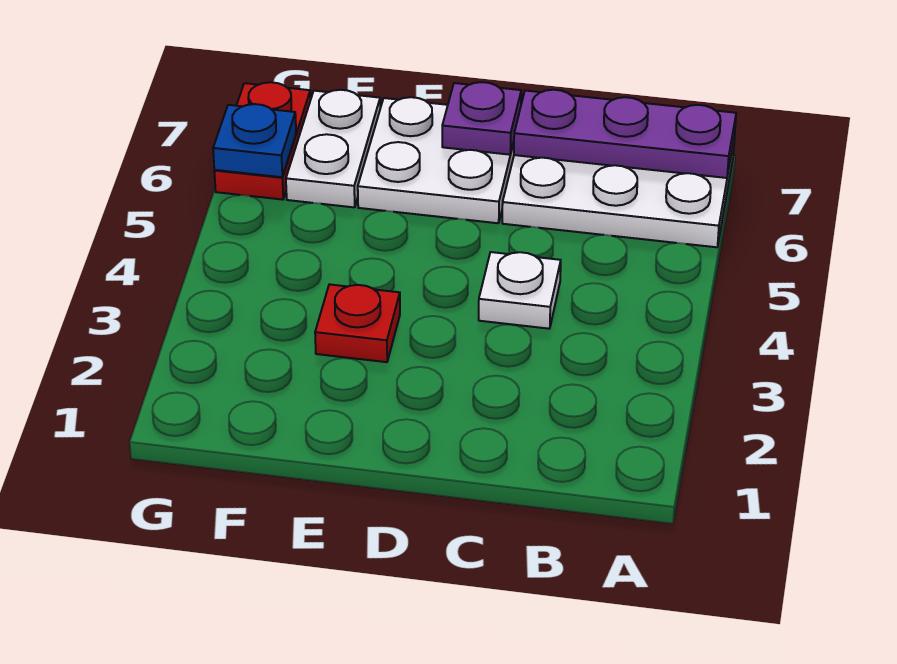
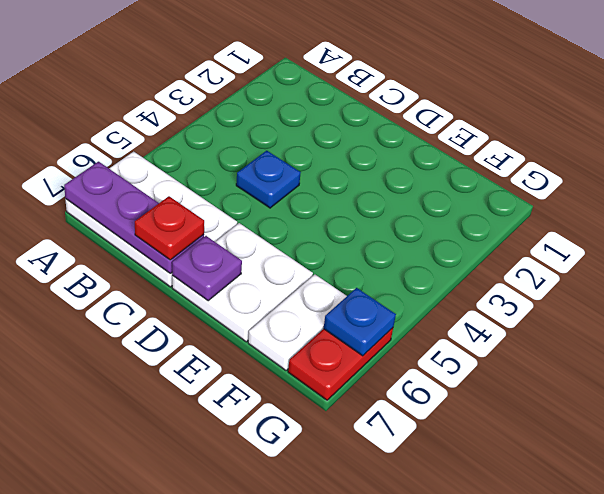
white 1x1 plate [479,252,561,329] -> blue 1x1 plate [236,151,301,208]
red 1x1 plate [315,284,400,362] -> red 1x1 plate moved to [135,196,204,260]

